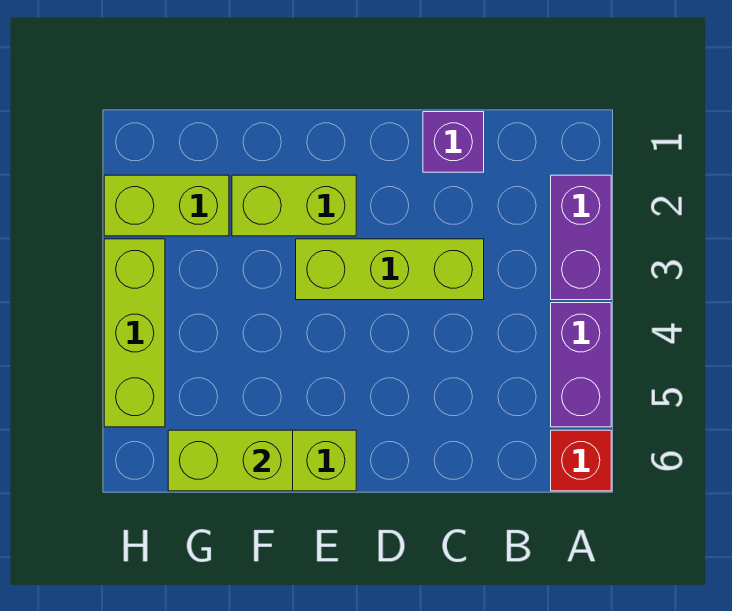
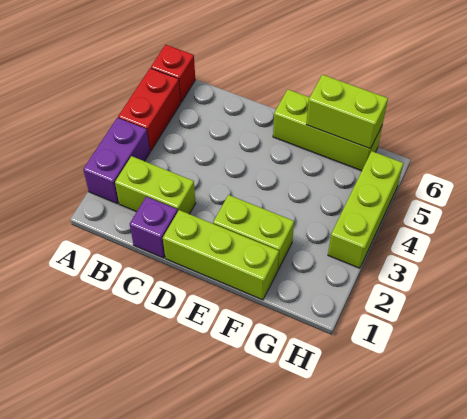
purple 1x2 brick [551,303,611,427] -> red 1x2 brick [118,68,181,151]
lime 1x3 brick [296,239,484,300] -> lime 1x3 brick moved to [163,210,279,300]
lime 1x2 brick [104,175,229,236] -> lime 1x2 brick moved to [115,156,196,214]

